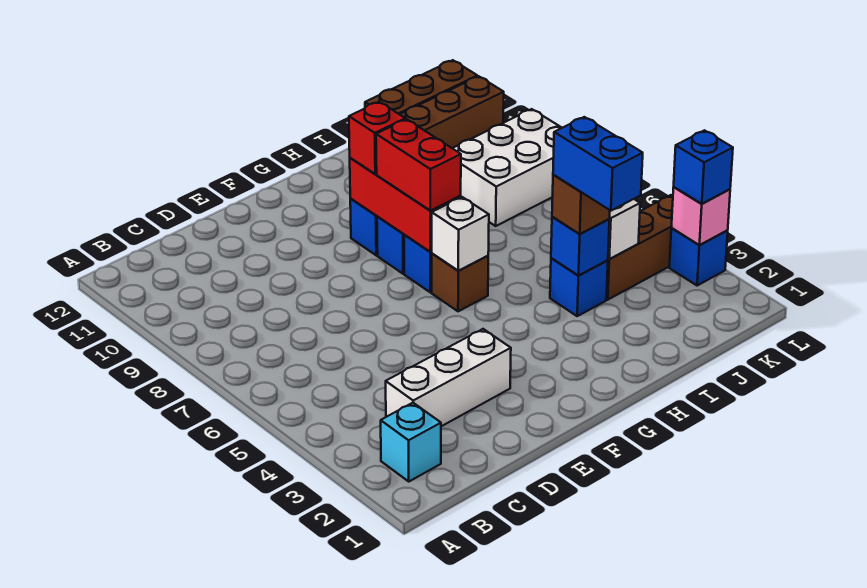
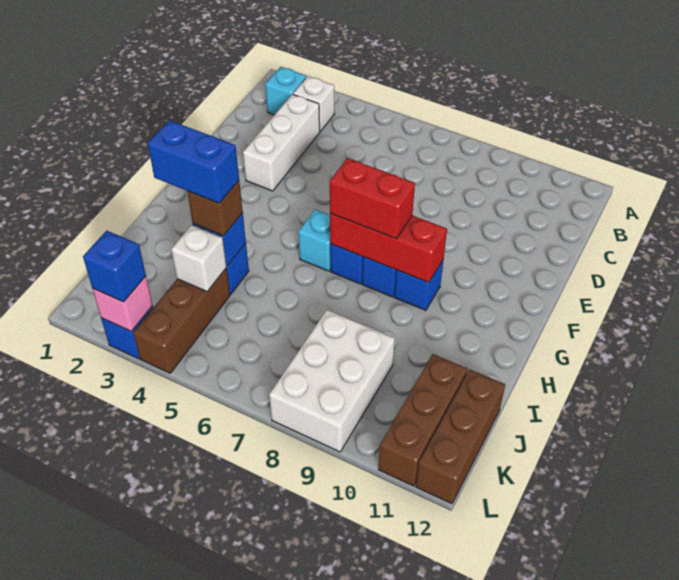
brown 1x1 brick [432,254,488,311] -> cyan 1x1 brick [298,209,331,271]
white 1x1 brick [432,197,489,271] -> white 1x1 brick moved to [293,76,334,131]
red 1x1 brick [349,102,405,174] -> none

